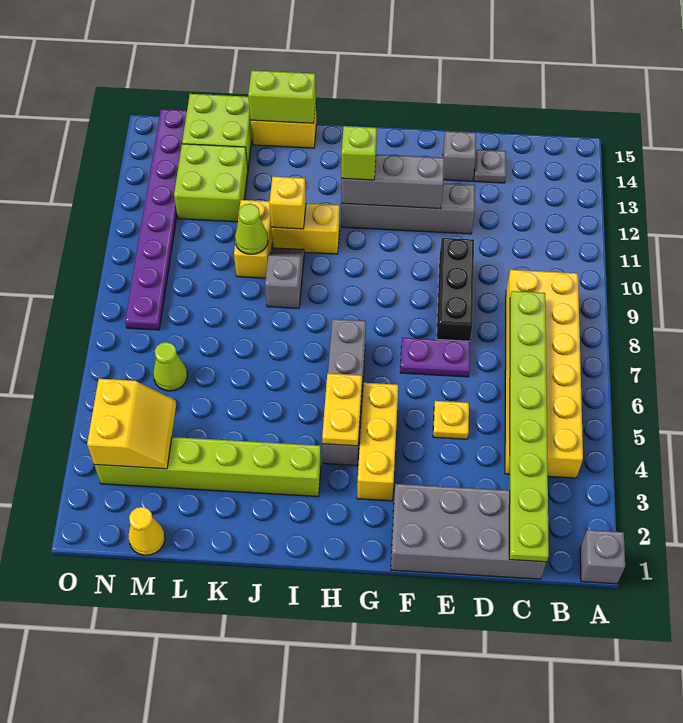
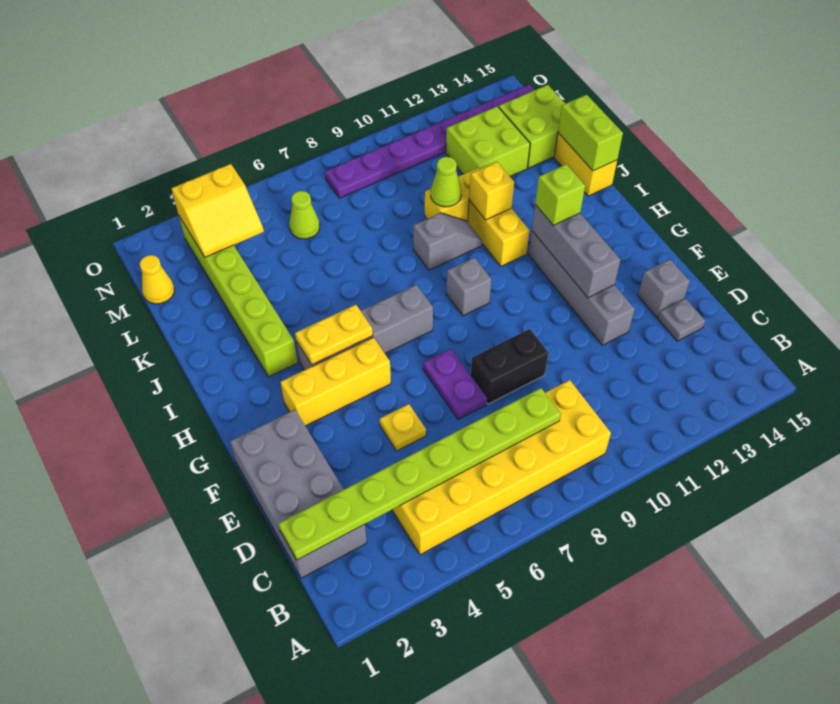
grey 1x1 brick [580,530,625,584] -> grey 1x1 brick moved to [446,258,491,316]
black 1x3 brick [436,238,474,341] -> black 1x2 brick [471,329,549,404]

